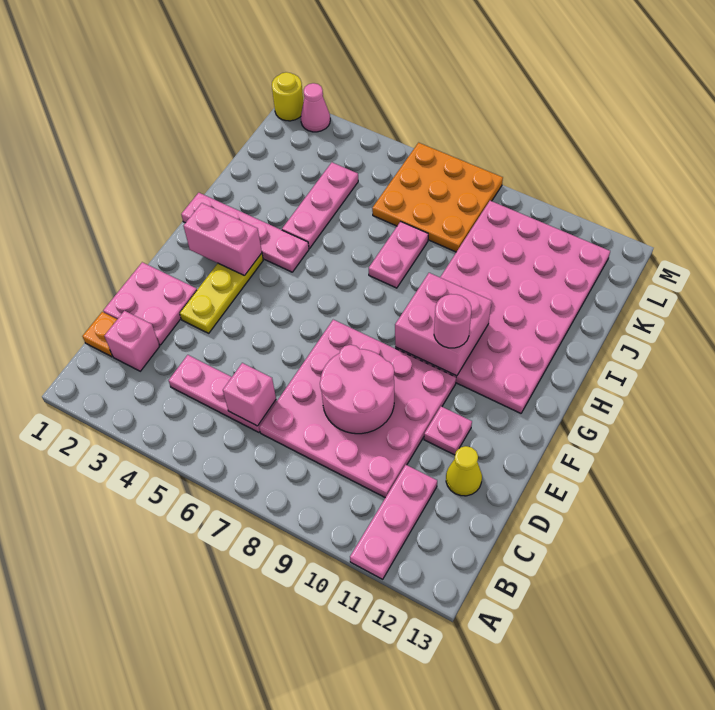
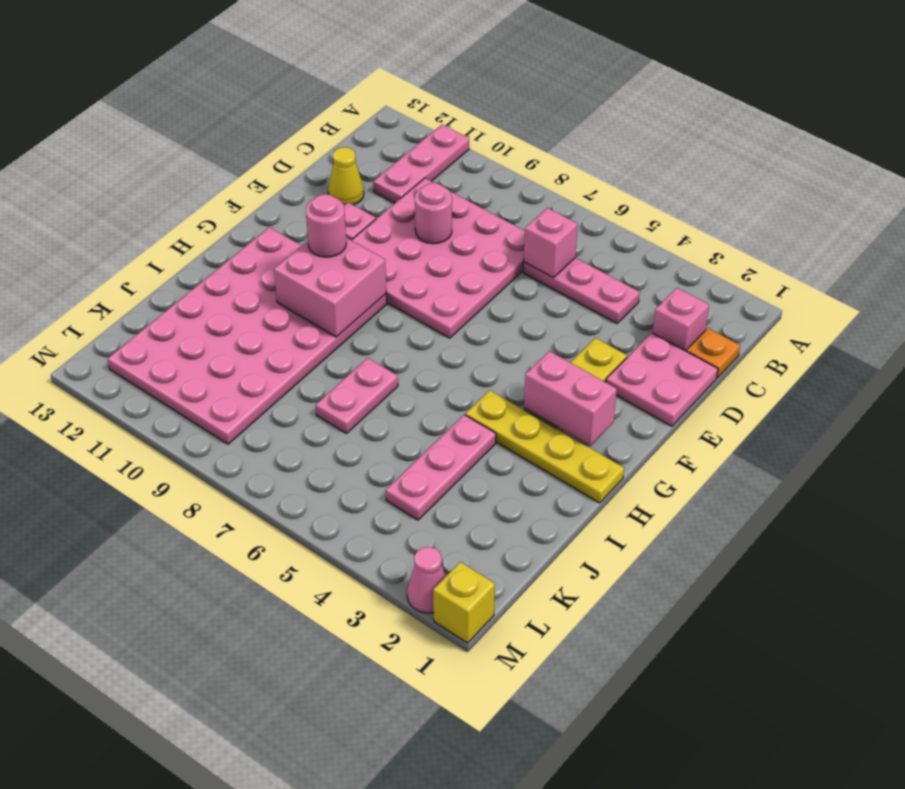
pink 2x2 round brick [320,345,394,434] -> pink 1x1 round brick [415,183,452,244]
pink 1x4 plate [181,193,309,272] -> yellow 1x4 plate [465,390,624,503]
orange 3x3 plate [372,143,503,252] -> none
yellow 1x1 round brick [272,72,303,121] -> yellow 1x1 brick [433,562,495,643]

